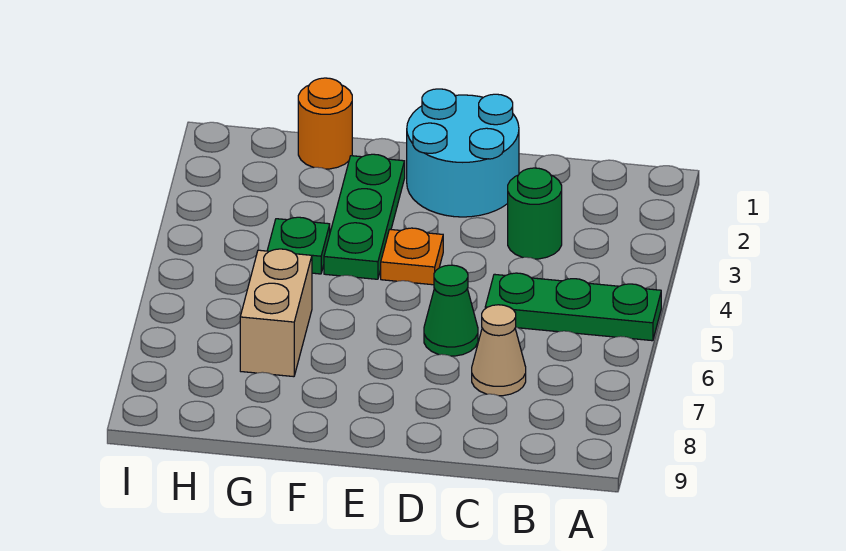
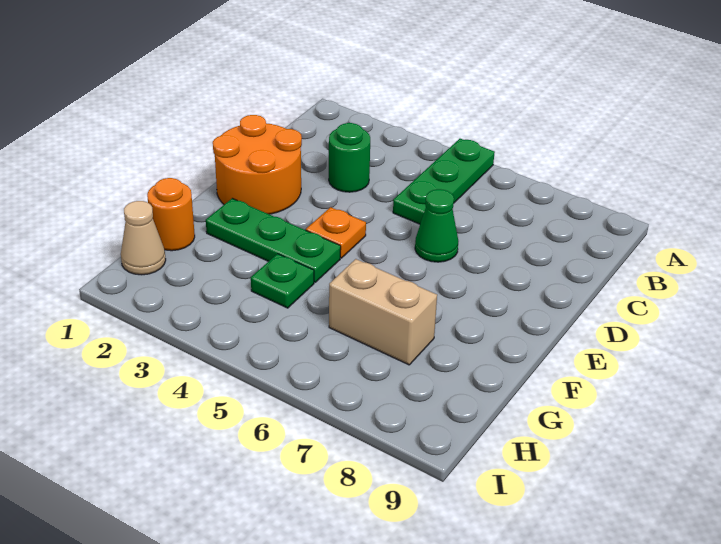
tan 1x1 cone [472,305,526,396] -> tan 1x1 cone moved to [121,201,166,275]
cyan 2x2 round brick [407,89,519,217] -> orange 2x2 round brick [213,115,302,214]

